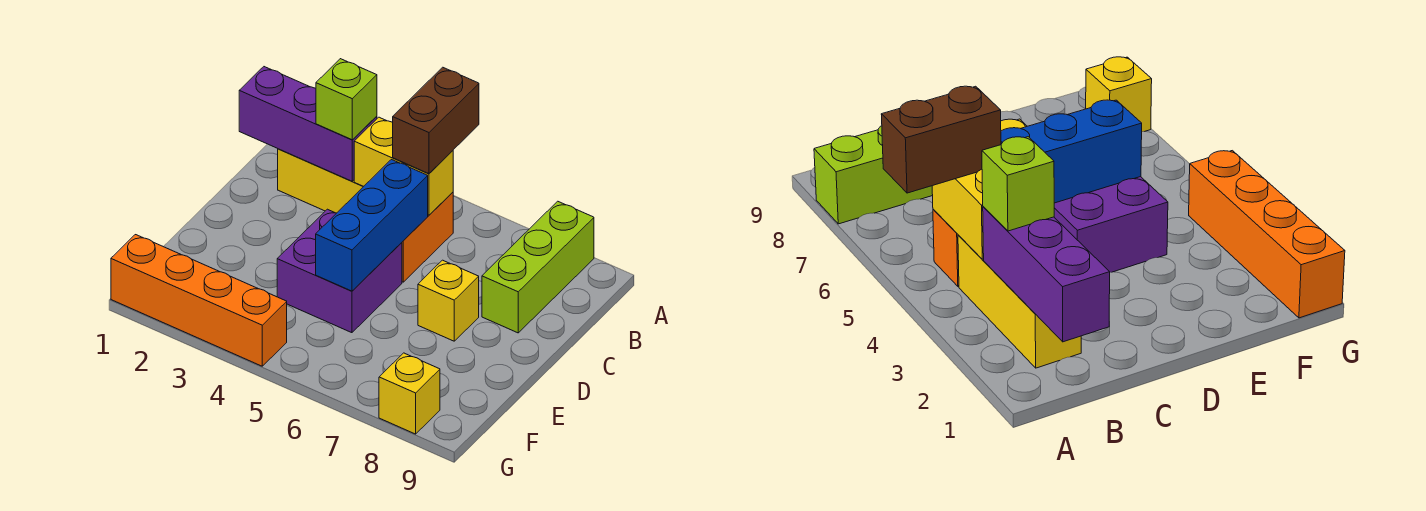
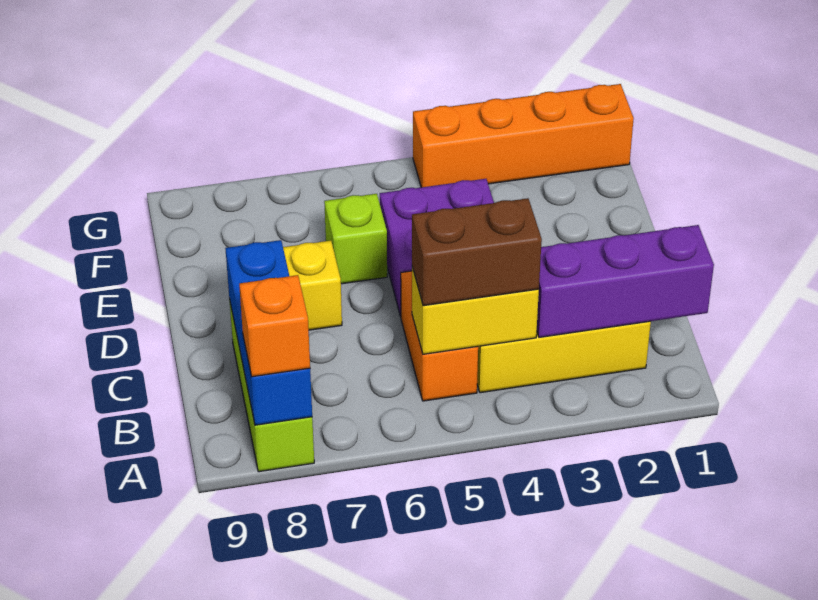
brown 1x2 brick [393,67,479,174] -> brown 1x2 brick turned to [412,198,542,306]
none -> orange 1x1 brick [239,275,310,377]
lime 1x1 brick [316,59,377,140] -> lime 1x1 brick moved to [324,194,387,284]
blue 1x3 brick [316,160,428,291] -> blue 1x3 brick moved to [225,240,312,425]
yellow 1x1 brick [379,353,440,434] -> none

